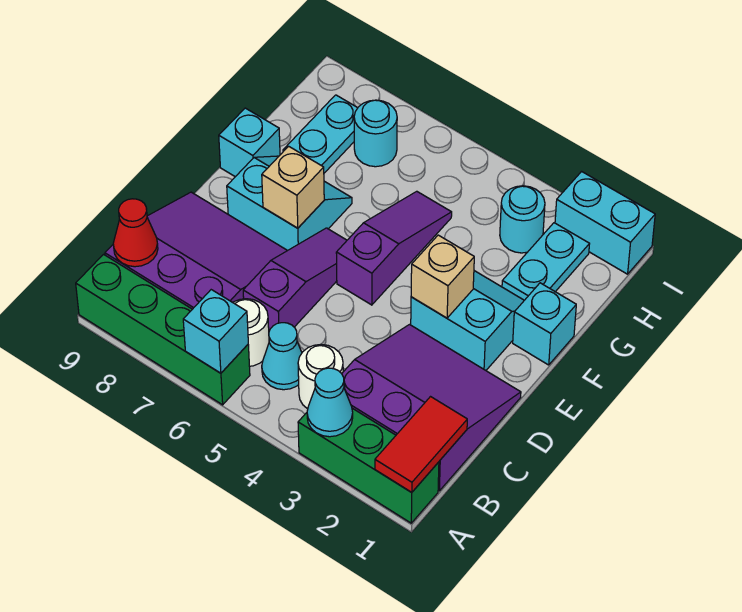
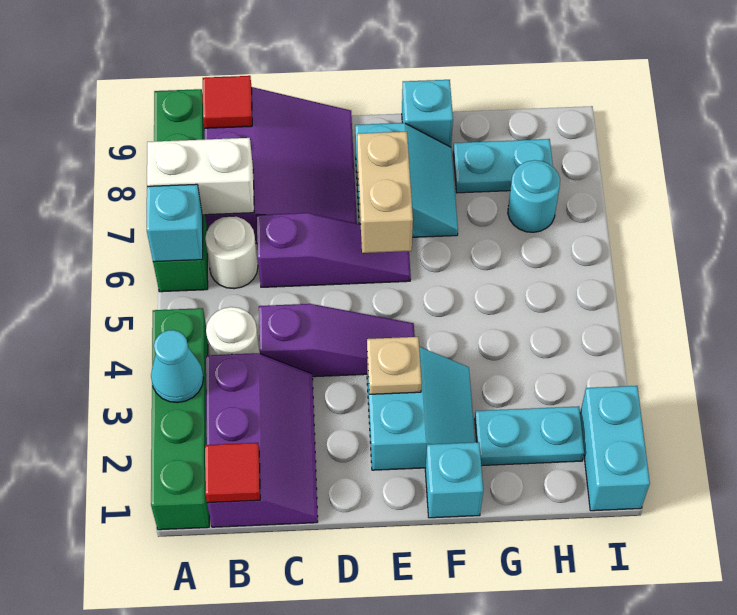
green 1x3 brick [298,408,439,523] -> green 1x4 brick [151,308,209,530]
red 1x2 tile [375,397,467,492] -> red 1x1 tile [205,443,260,503]
none -> white 1x2 brick [147,138,254,215]
purple 3x3 slope [342,325,521,491] -> purple 2x3 slope [206,353,318,527]
cyan 1x1 cone [262,323,302,390] -> none
red 1x1 cone [113,199,158,267] -> red 1x1 tile [203,76,252,128]
tan 1x1 brick [411,235,474,318] -> tan 1x1 plate [367,337,422,394]
purple 1x3 slope [336,191,452,305] -> purple 1x3 slope moved to [259,304,415,377]
tan 1x1 brick [262,146,324,228] -> tan 1x2 brick [357,132,413,253]
cyan 1x1 round brick [500,186,545,253] -> none

